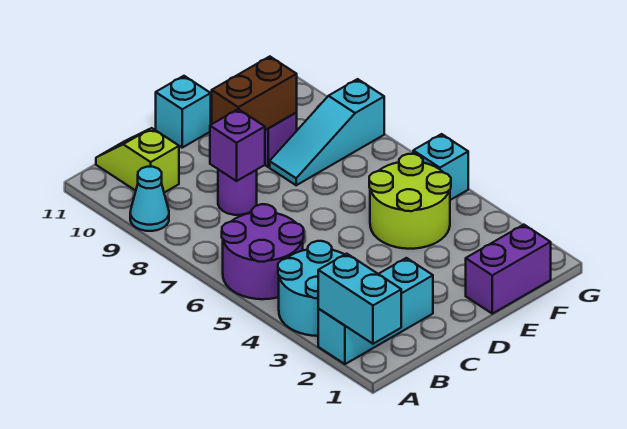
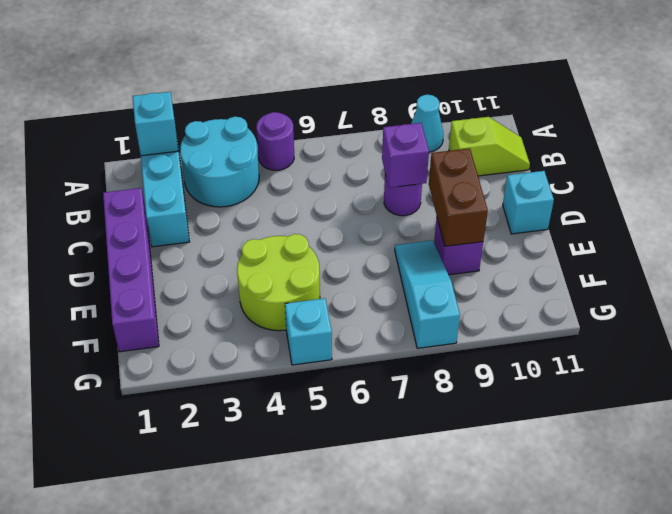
cyan 1x2 brick [318,254,401,344] -> cyan 1x1 brick [132,92,178,156]
purple 2x2 round brick [222,204,304,299] -> purple 1x1 round brick [256,112,294,170]
purple 1x2 brick [466,225,551,314] -> purple 1x4 brick [103,188,159,352]

